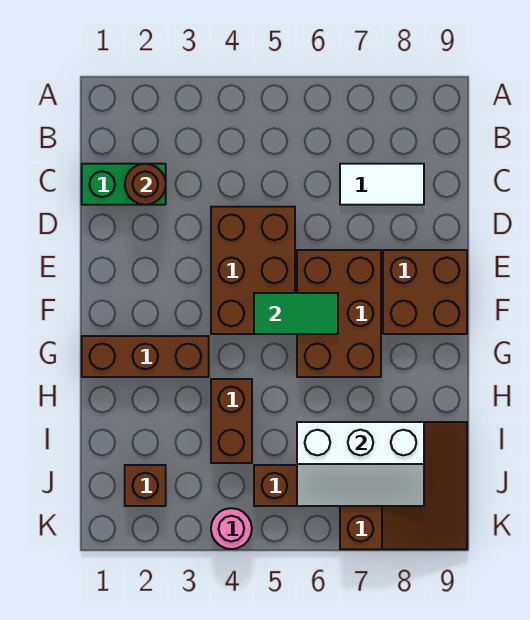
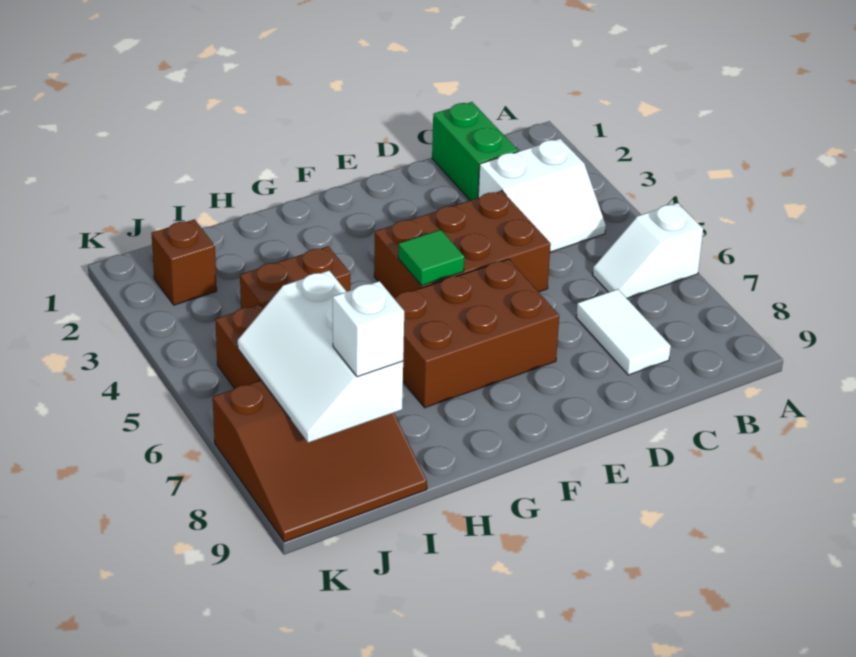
none -> white 1x2 slope [593,203,703,298]
none -> white 2x2 slope [478,139,606,252]
brown 1x1 round brick [125,164,166,205] -> none
brown 2x2 brick [383,250,467,334] -> none
green 1x2 tile [254,293,338,334] -> green 1x1 tile [398,230,464,286]
brown 1x3 brick [82,336,209,377] -> none
none -> white 1x1 brick [333,281,404,377]
pink 1x1 round brick [211,508,252,549] -> none

